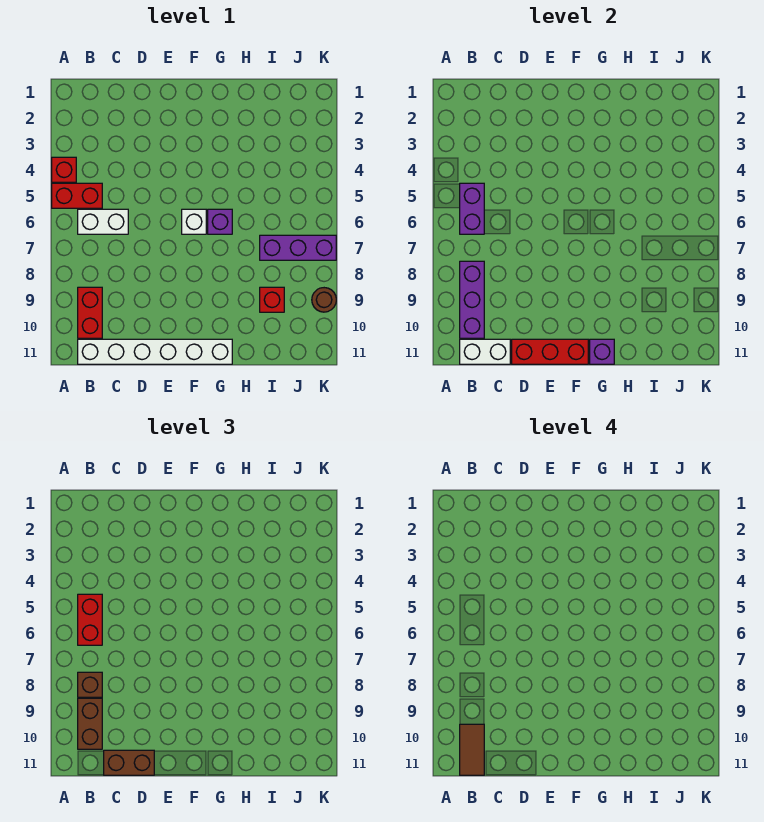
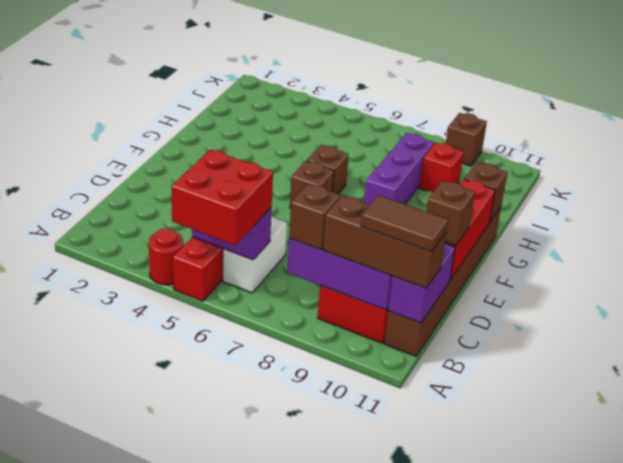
red 1x1 brick [52,157,76,182] -> red 1x1 round brick [149,228,183,285]
red 1x2 brick [78,594,102,645] -> red 2x2 brick [172,150,273,245]
brown 1x2 brick [78,698,102,749] -> brown 1x3 brick [323,196,446,288]
white 1x6 brick [78,339,232,364] -> brown 1x6 brick [384,207,501,356]
white 1x2 brick [460,339,510,364] -> purple 1x2 brick [388,243,455,323]
brown 1x2 brick [104,750,154,775] -> brown 1x1 brick [426,181,475,246]
white 1x1 brick [182,209,206,234] -> brown 1x1 brick [290,161,334,208]
purple 1x1 brick [208,209,232,234] -> brown 1x1 brick [307,145,349,194]
purple 1x1 brick [590,339,614,364] -> brown 1x1 brick [465,162,508,221]
purple 1x3 brick [260,235,336,260] -> purple 1x3 brick moved to [364,133,434,205]
brown 1x1 round brick [312,288,336,312] -> brown 1x1 brick [446,113,487,166]

